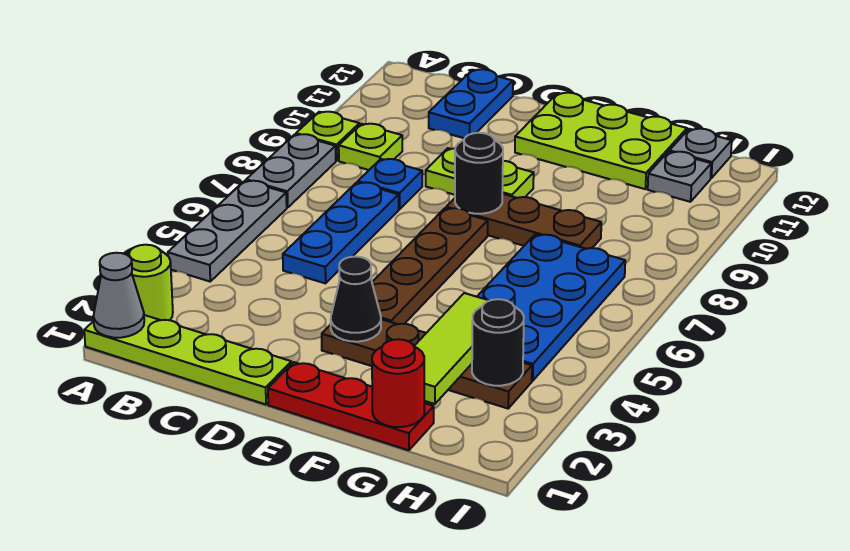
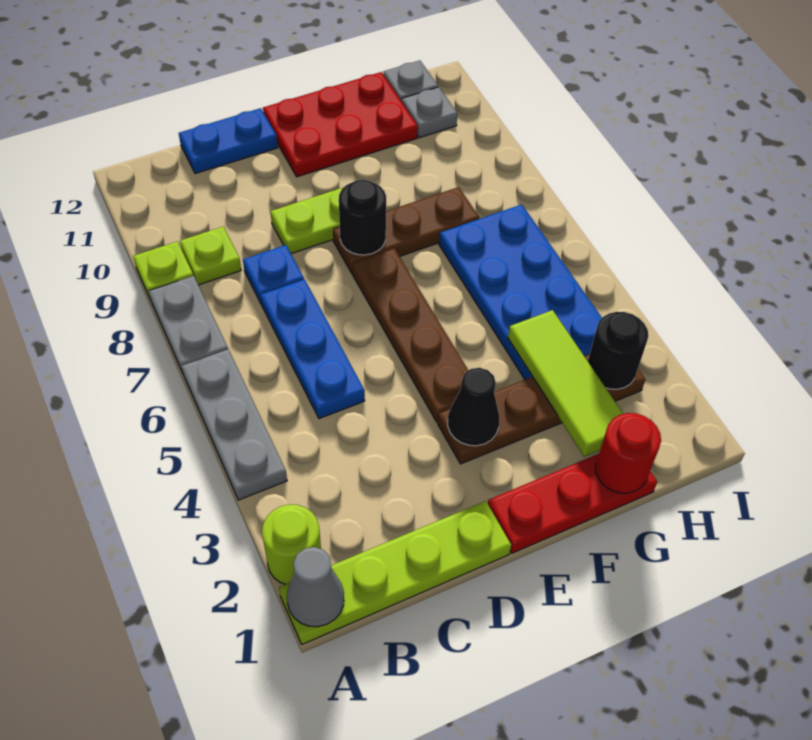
blue 1x2 plate [429,69,513,138] -> blue 1x2 plate turned to [179,108,278,174]
lime 2x3 plate [515,93,687,189] -> red 2x3 plate [263,72,418,177]

